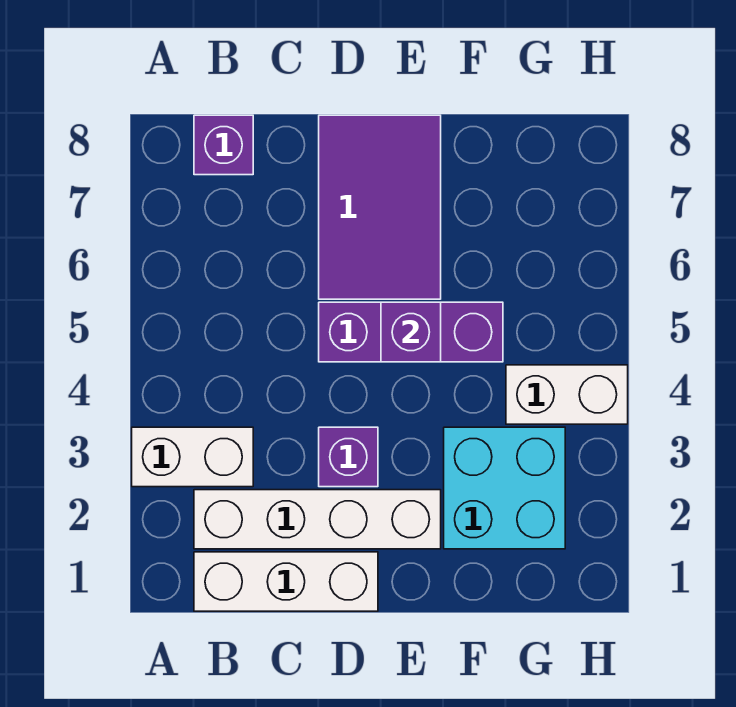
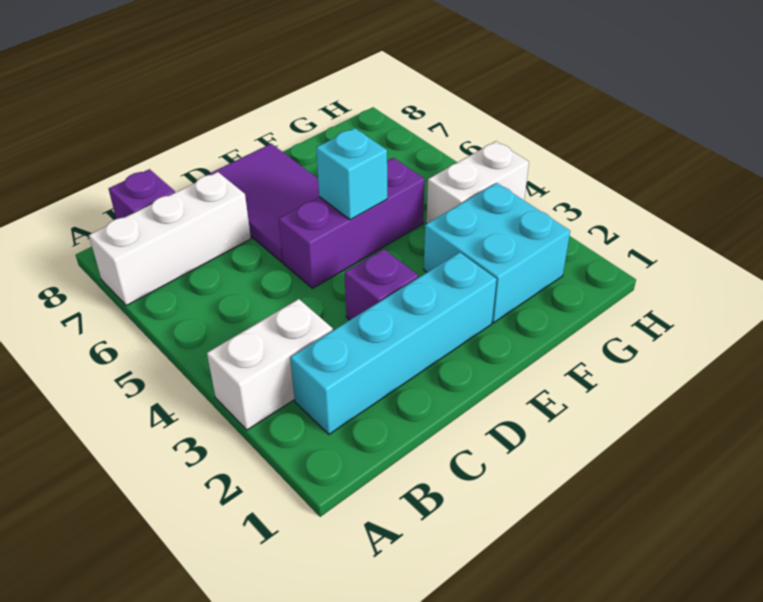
white 1x3 brick [194,552,378,611] -> white 1x3 brick moved to [89,172,251,305]
white 1x4 brick [194,490,441,549] -> cyan 1x4 brick [290,252,497,434]
purple 1x1 brick [381,302,441,362] -> cyan 1x1 brick [316,128,387,220]

